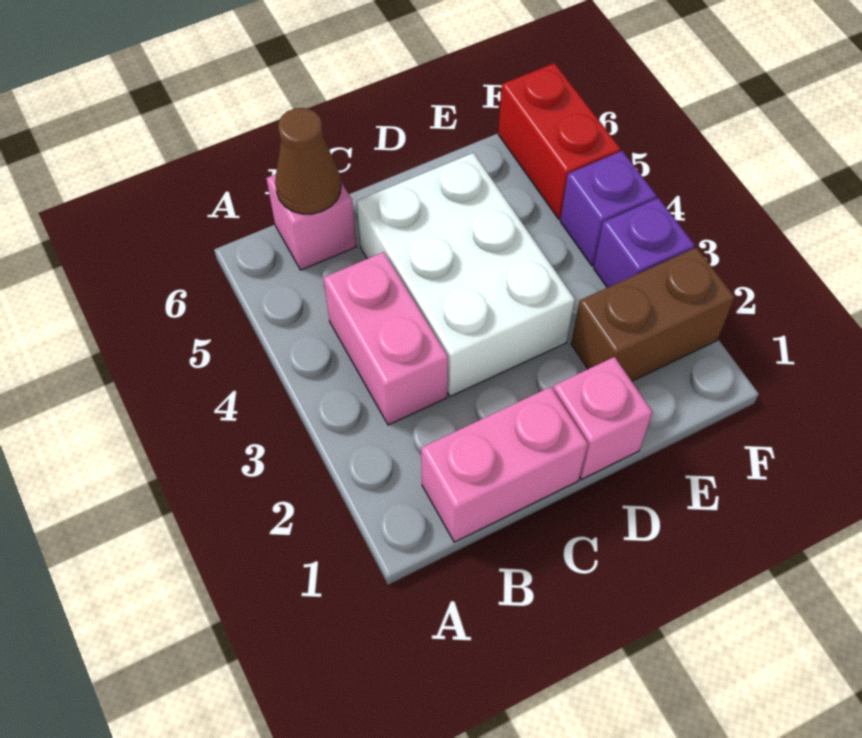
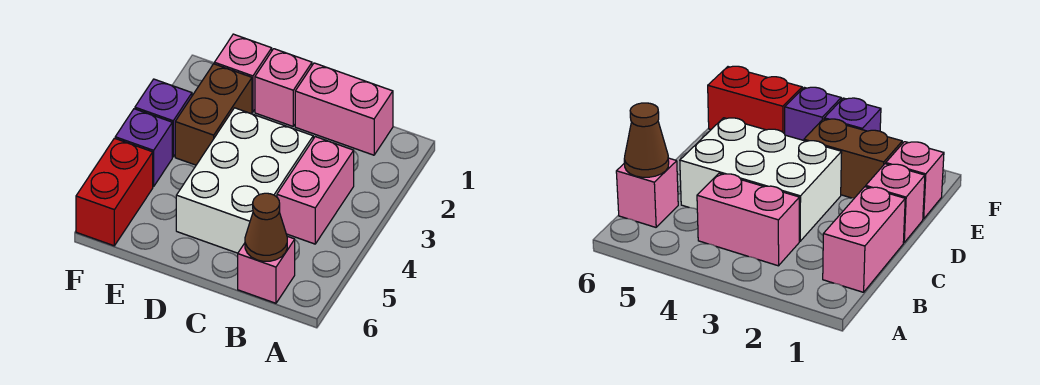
none -> pink 1x1 brick [214,34,272,112]
brown 1x2 brick [571,247,735,381] -> brown 1x2 brick turned to [175,64,252,165]

